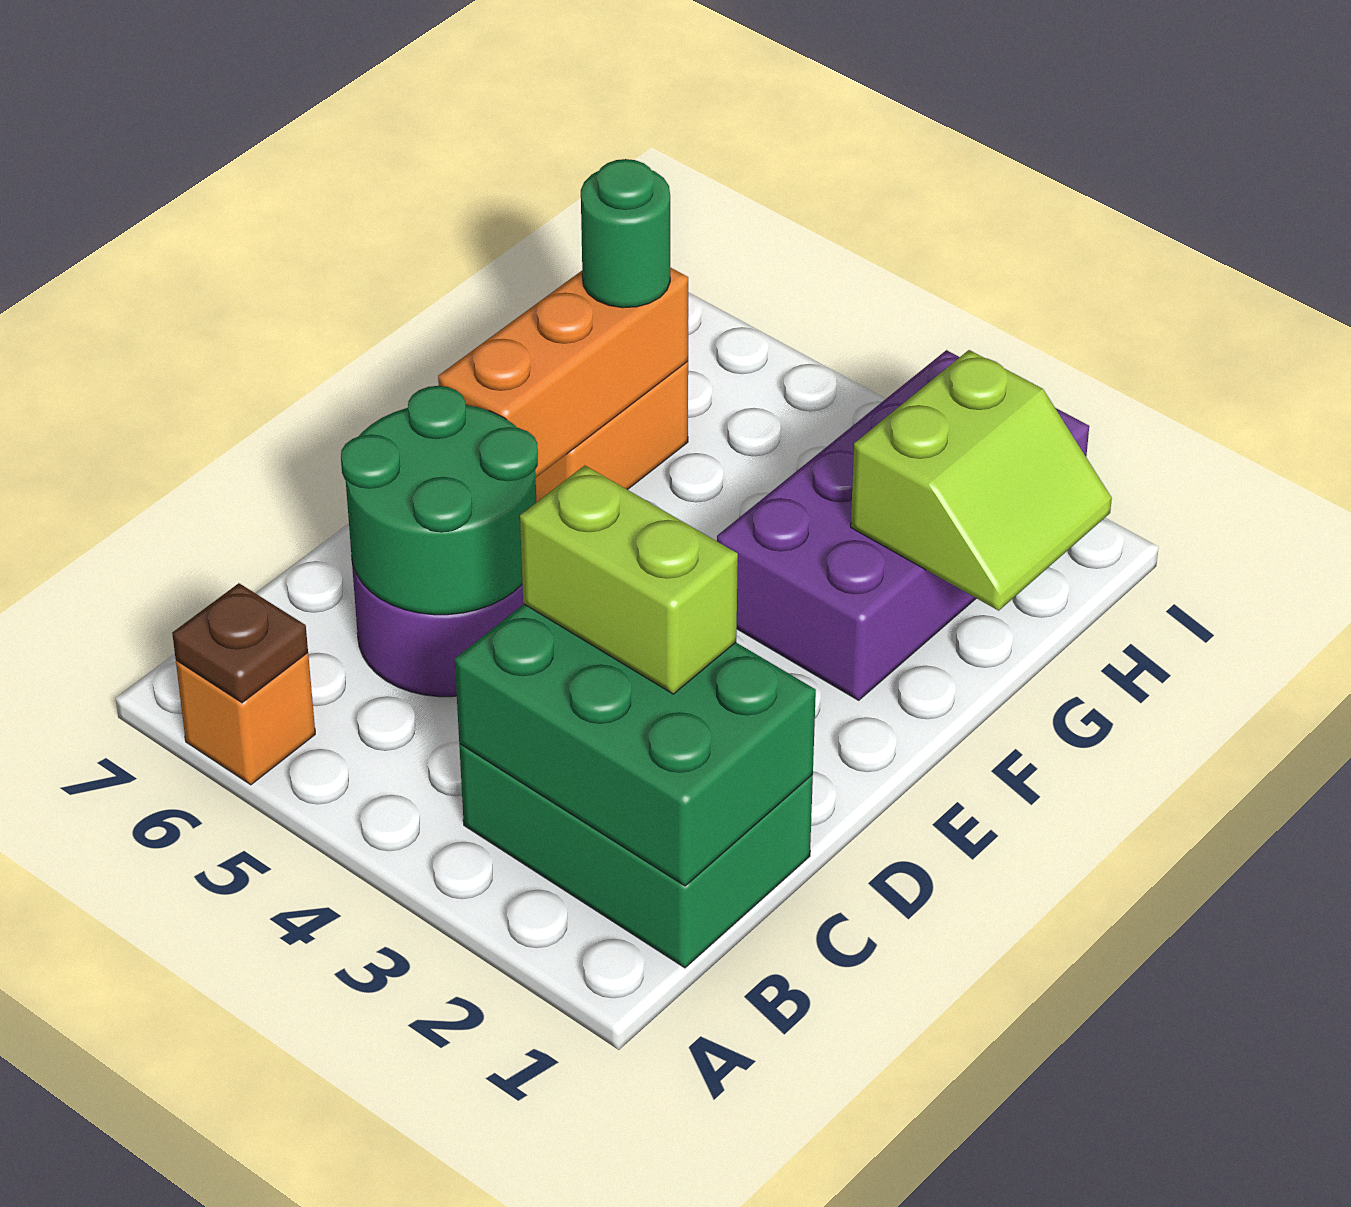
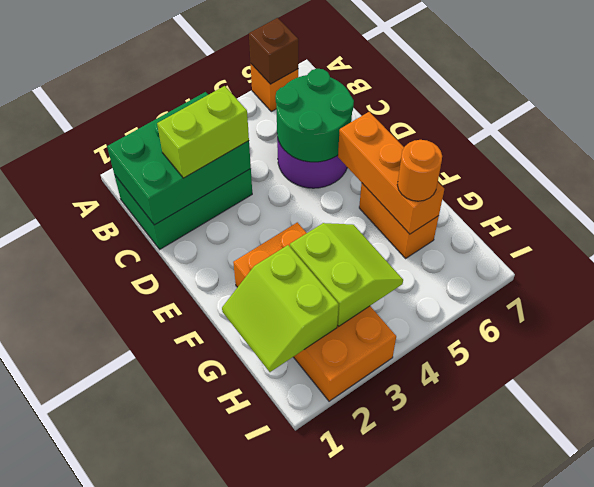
brown 1x1 plate [172,583,308,703] -> brown 1x1 brick [249,18,298,84]
purple 2x4 brick [717,350,1089,700] -> orange 2x4 brick [233,222,396,401]
none -> lime 2x2 slope [290,223,403,326]
green 1x1 round brick [581,159,670,308] -> orange 1x1 round brick [397,140,442,201]

